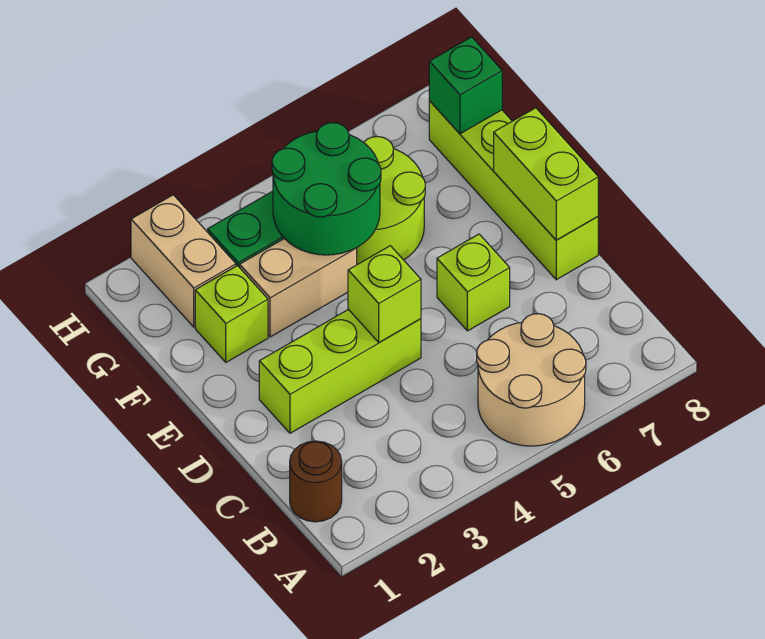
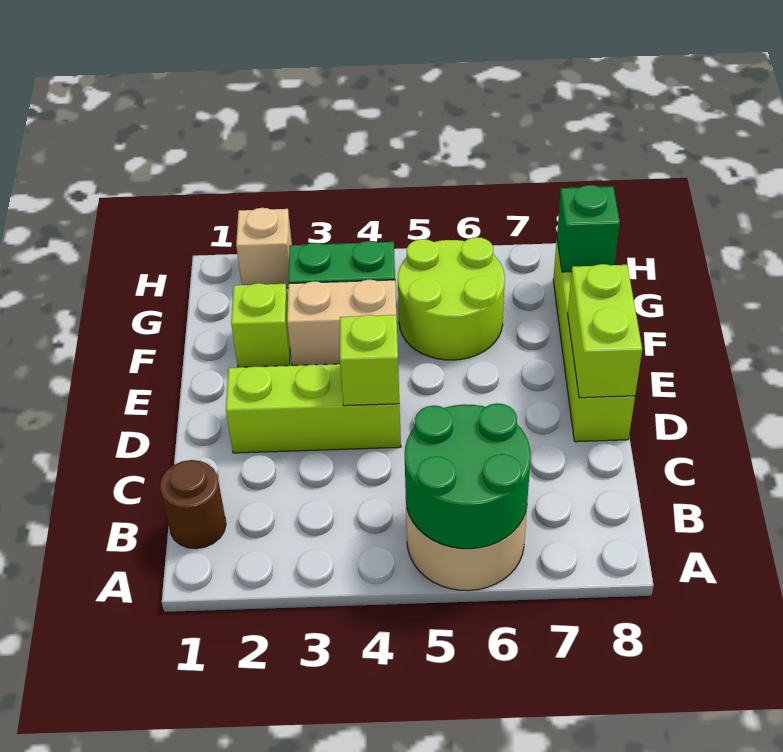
lime 1x1 brick [437,234,510,331] -> none
green 2x2 round brick [272,123,381,255] -> green 2x2 round brick moved to [405,403,531,549]
tan 1x2 brick [131,195,236,327] -> tan 1x1 brick [236,208,292,288]

